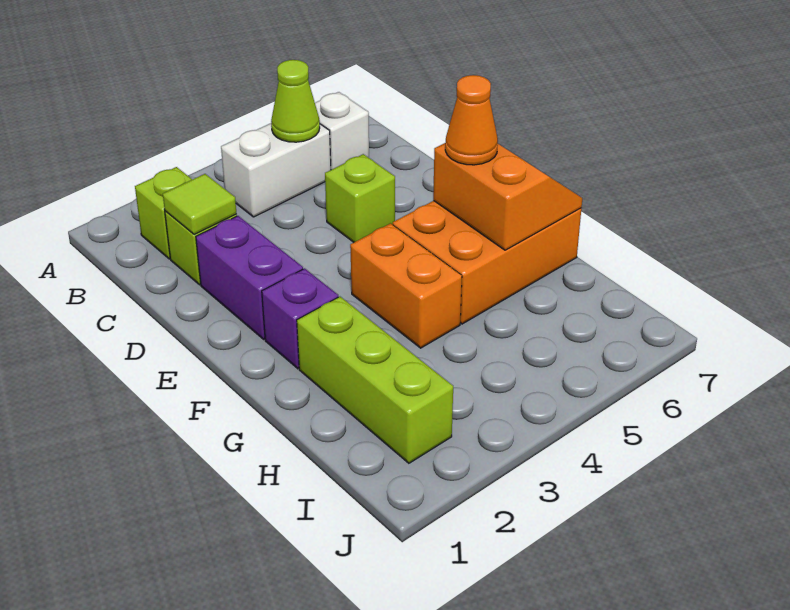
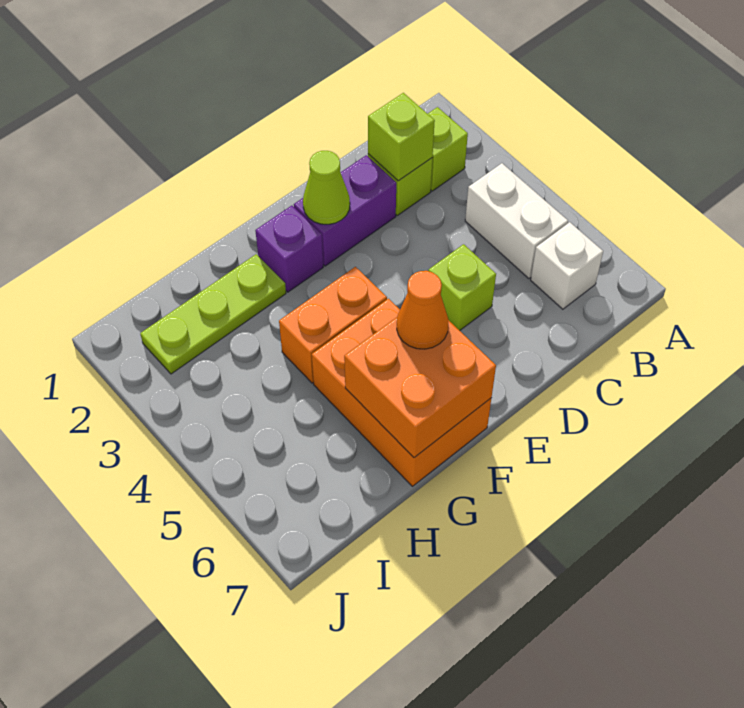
lime 1x1 cone [271,60,320,142] -> lime 1x1 cone moved to [303,151,350,224]
lime 1x1 tile [163,174,236,235] -> lime 1x1 brick [368,93,435,181]
orange 2x2 slope [433,143,582,250] -> orange 2x2 brick [344,317,496,458]
lime 1x3 brick [297,297,453,463] -> lime 1x3 plate [140,254,286,374]

